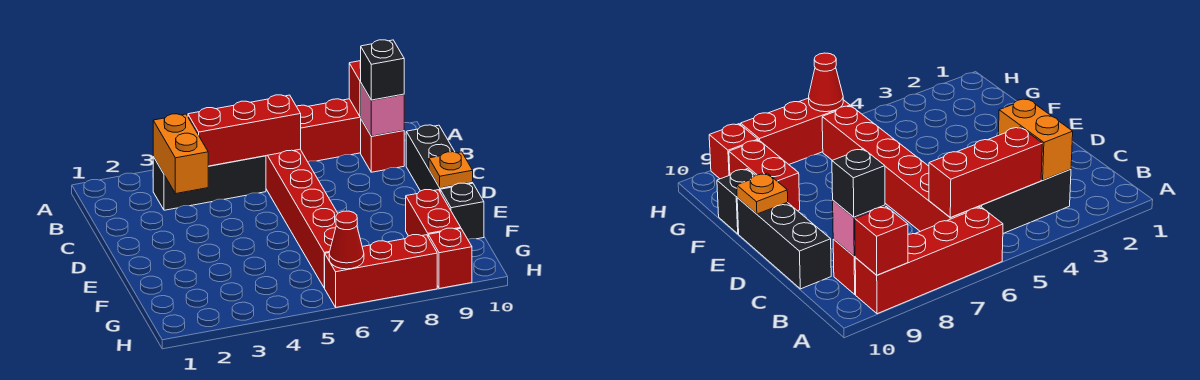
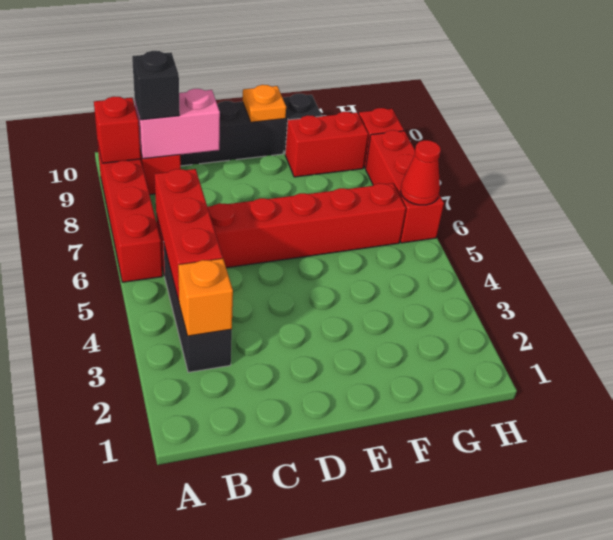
orange 1x2 brick [153,114,208,194] -> orange 1x1 brick [178,259,233,336]
pink 1x1 brick [361,84,404,136] -> pink 1x2 brick [135,89,220,159]

